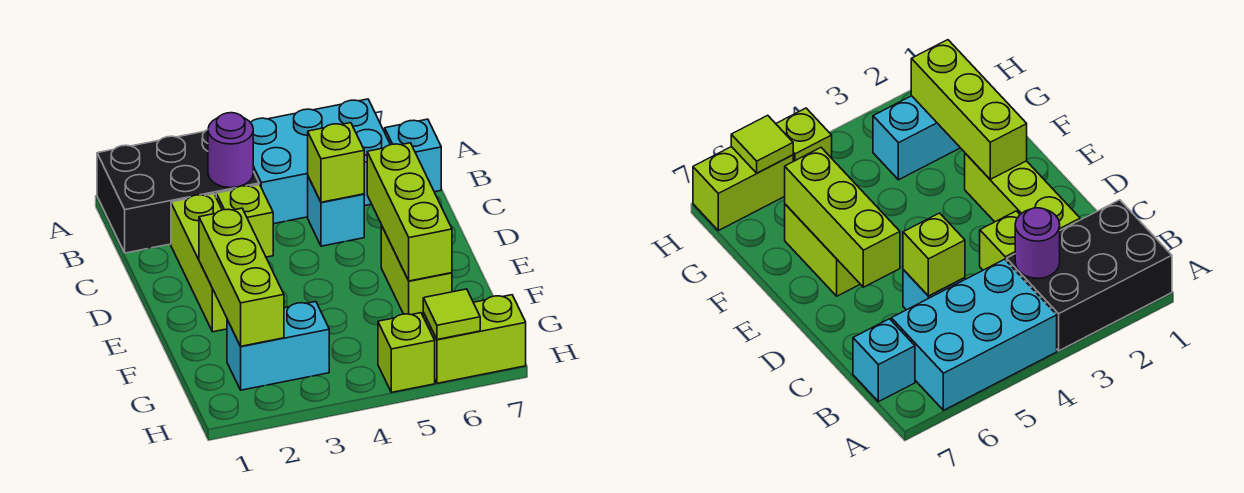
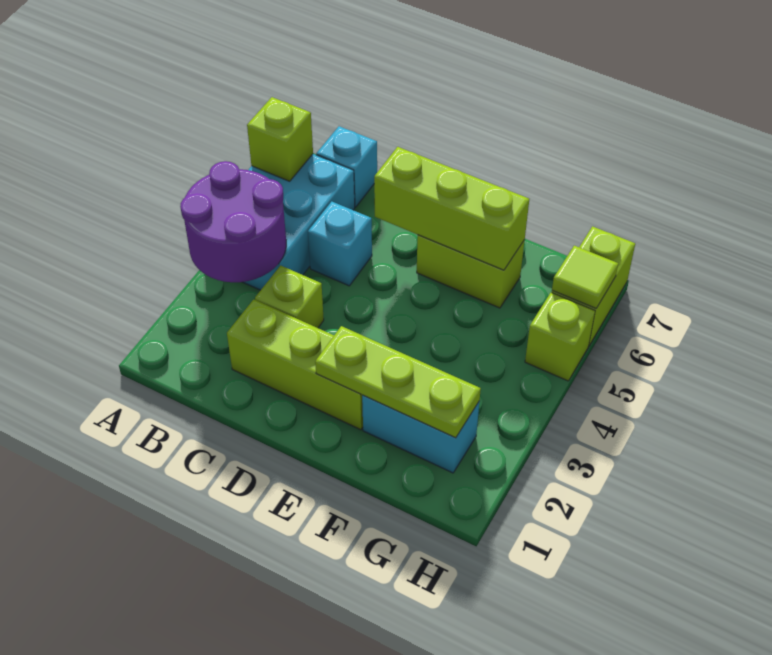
black 2x3 brick [97,130,259,253] -> none
purple 1x1 round brick [208,113,253,188] -> purple 2x2 round brick [180,161,286,282]
lime 1x1 brick [308,123,364,202] -> lime 1x1 brick moved to [247,97,313,181]
lime 1x3 brick [199,208,284,346] -> lime 1x3 plate [315,326,481,438]
cyan 1x2 brick [227,302,329,390] -> cyan 1x2 brick turned to [362,395,479,473]

